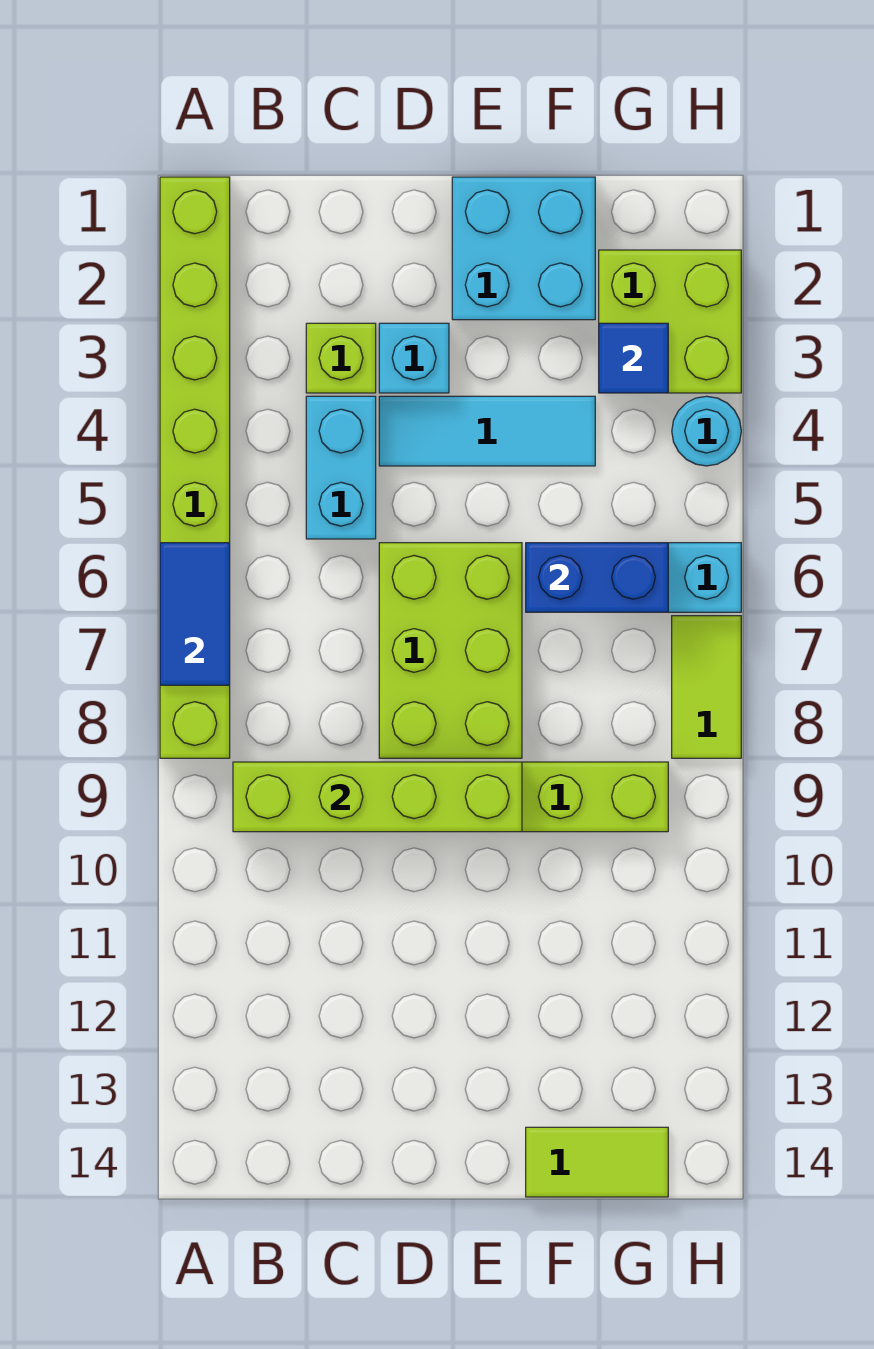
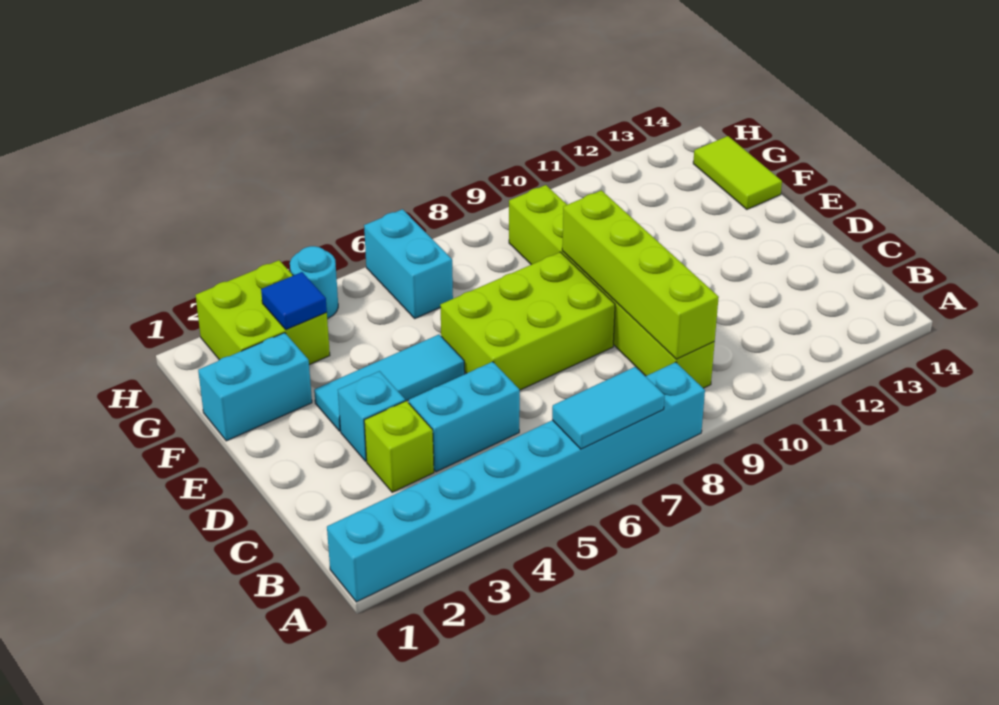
lime 1x8 brick [160,177,230,758] -> cyan 1x8 brick [327,362,705,602]
blue 1x2 tile [160,543,230,685] -> cyan 1x2 tile [552,367,665,449]
cyan 1x3 tile [379,396,595,466] -> cyan 1x3 tile turned to [314,335,465,431]
cyan 2x2 brick [452,177,595,320] -> cyan 1x2 brick [198,333,312,441]
blue 1x2 brick [526,543,668,612] -> none
lime 1x2 tile [672,616,741,758] -> none

